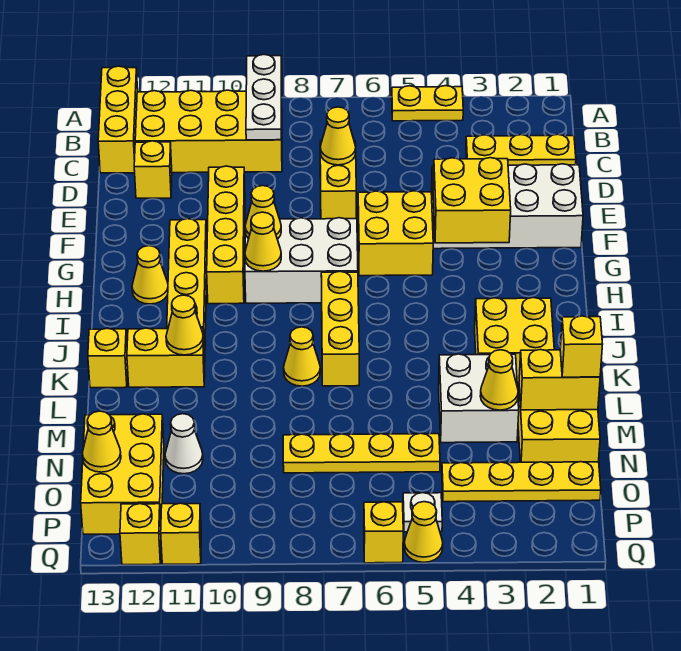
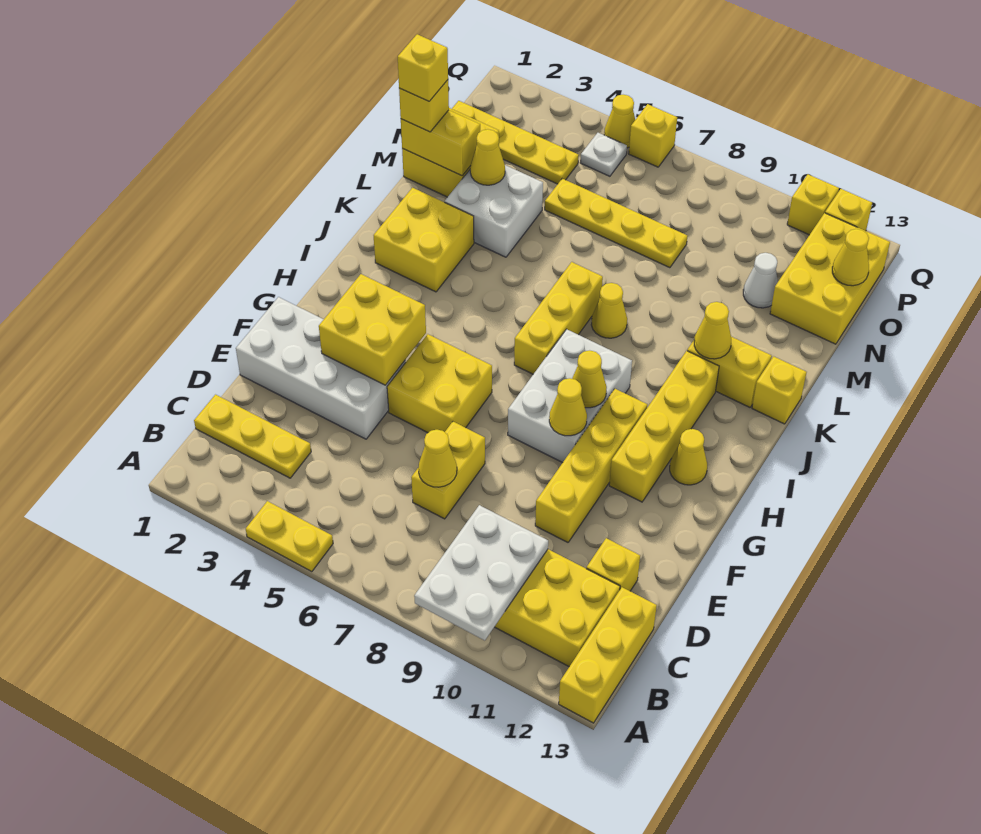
white 1x3 plate [246,55,282,140] -> white 2x3 plate [414,505,548,641]
white 2x3 brick [245,218,358,303] -> white 2x3 brick turned to [508,329,632,463]
none -> yellow 1x1 brick [398,34,448,101]

